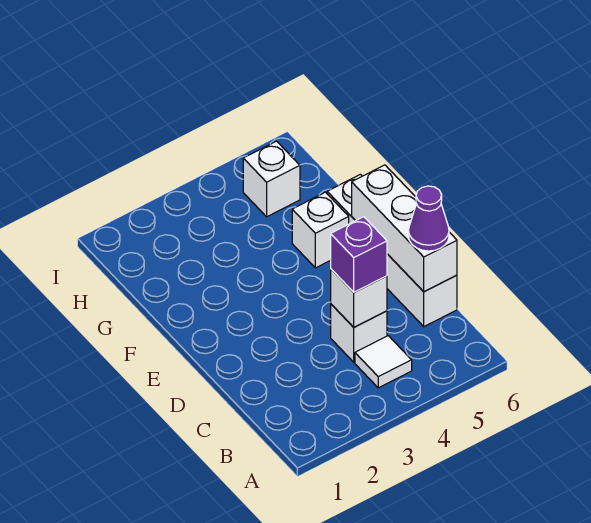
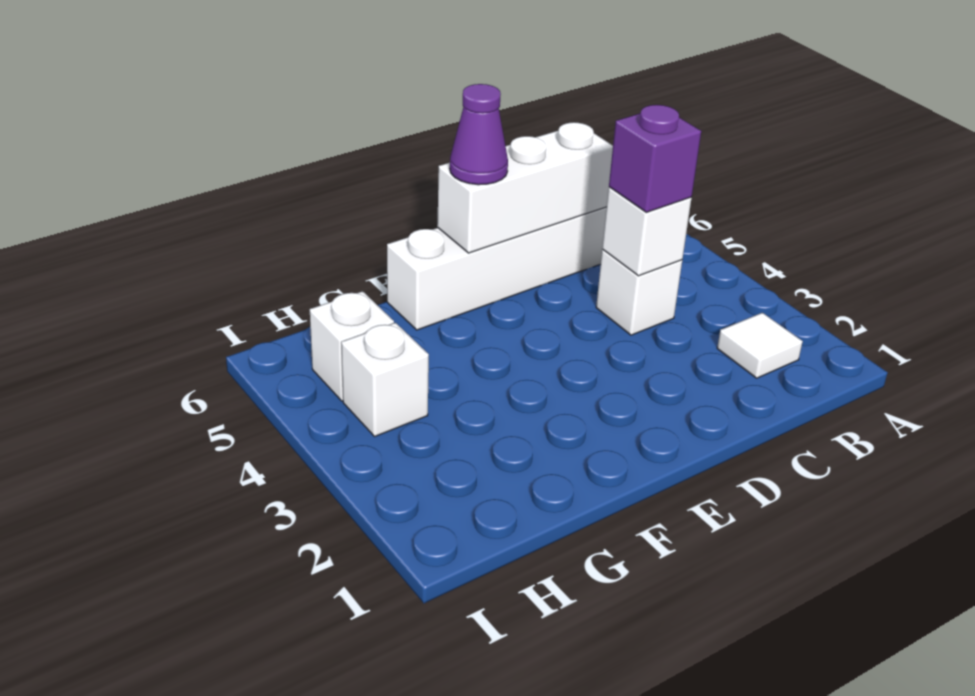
white 1x1 tile [355,336,412,388] -> white 1x1 tile moved to [717,313,803,378]
purple 1x1 cone [408,186,449,251] -> purple 1x1 cone moved to [450,84,508,185]
white 1x1 brick [292,192,349,268] -> white 1x1 brick moved to [341,323,429,436]

